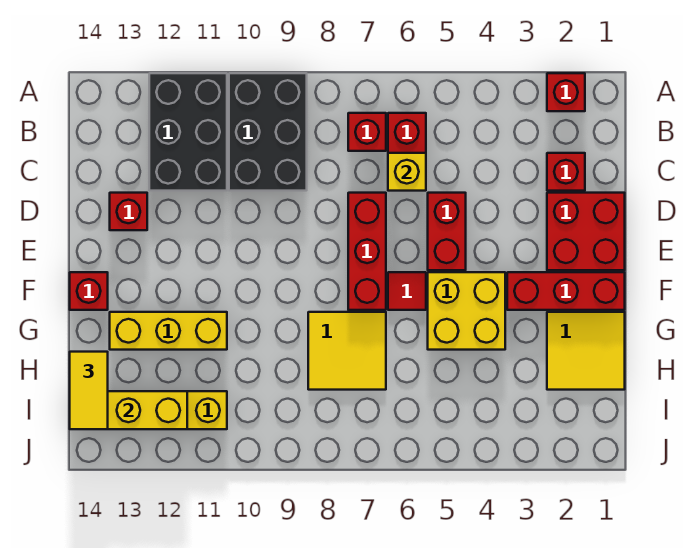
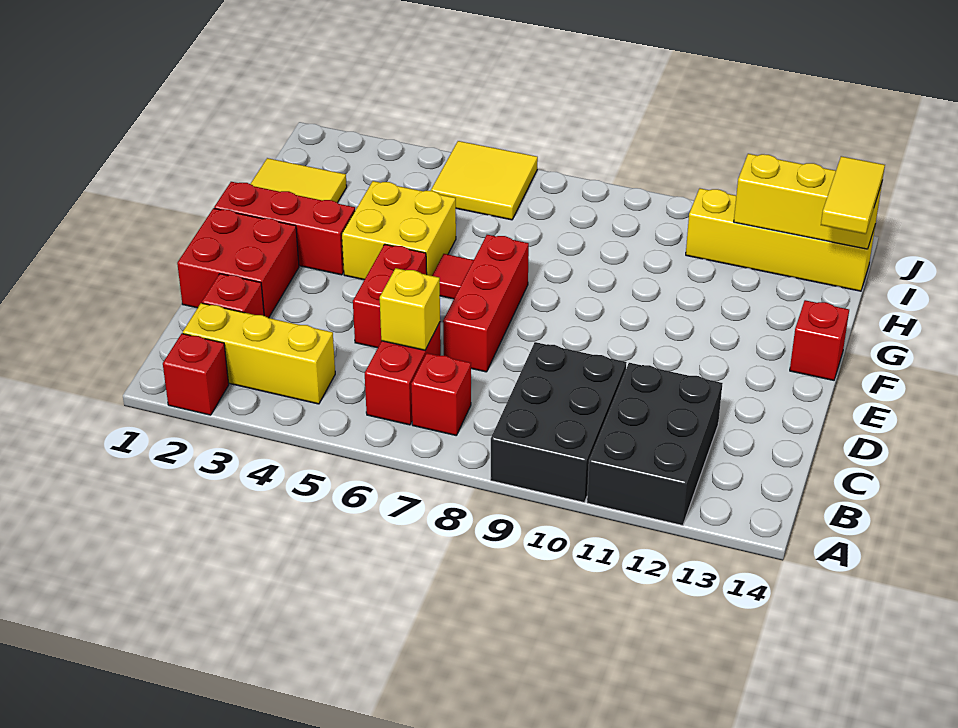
red 1x1 brick [110,193,147,230] -> none
yellow 2x2 tile [308,312,386,390] -> yellow 2x2 tile moved to [431,141,538,220]
yellow 1x3 brick [110,312,227,350] -> yellow 1x3 brick moved to [183,303,335,404]

